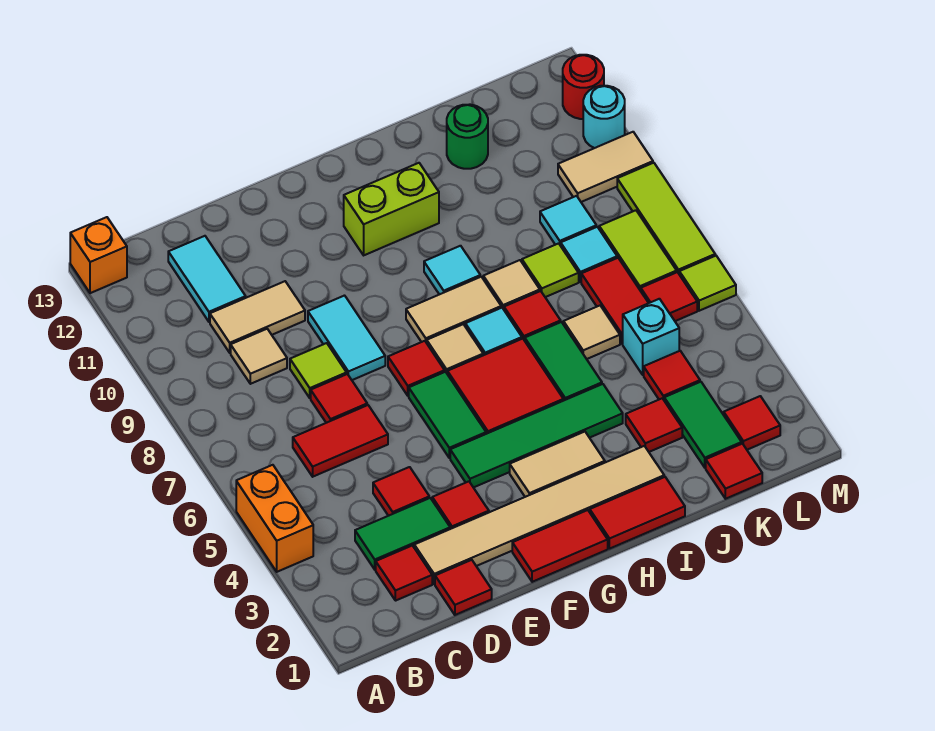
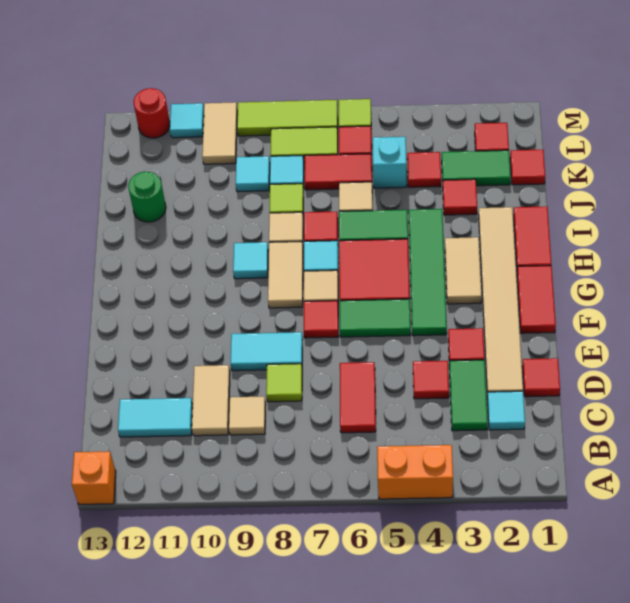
red 1x1 tile [376,546,432,601] -> cyan 1x1 tile [487,391,525,430]
red 1x1 tile [311,374,367,423] -> none
lime 1x2 brick [344,163,439,255] -> none
cyan 1x1 round brick [583,86,625,148] -> cyan 1x1 tile [170,103,204,138]

